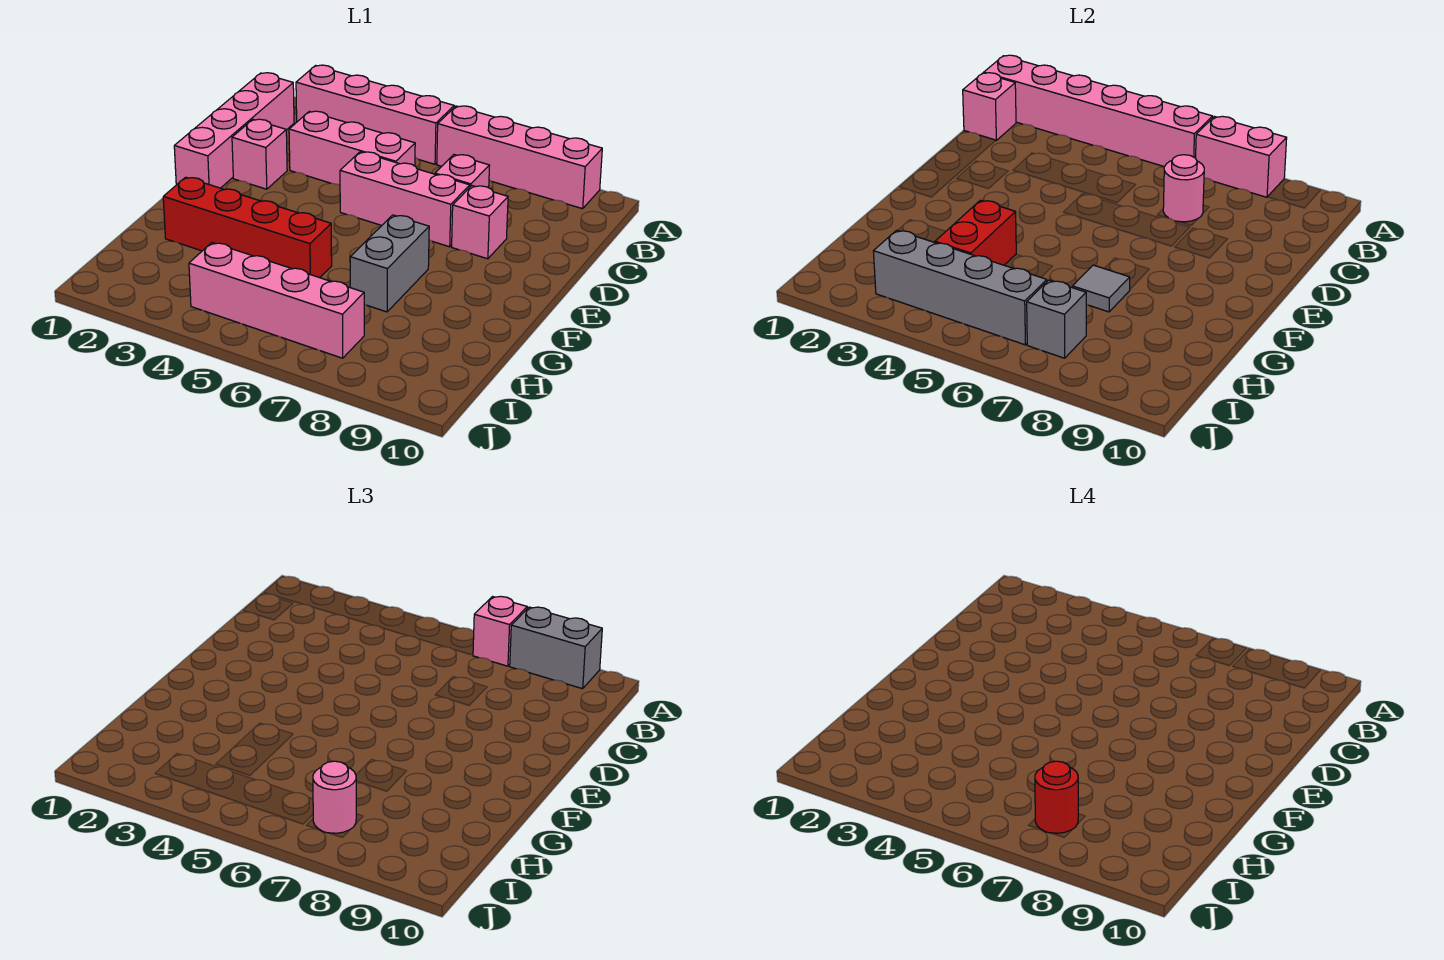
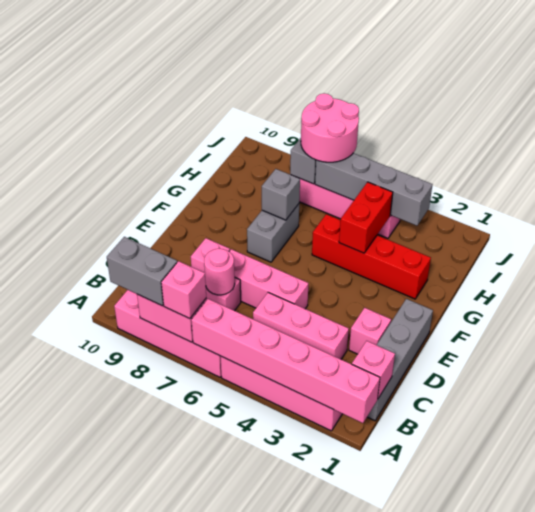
pink 1x4 brick [174,73,294,188] -> grey 1x4 brick [367,299,433,421]
grey 1x1 tile [1072,265,1130,312] -> grey 1x1 brick [262,169,300,220]
pink 1x1 round brick [313,761,356,833] -> pink 2x2 round brick [301,93,359,162]
red 1x1 round brick [1035,761,1078,833] -> none

